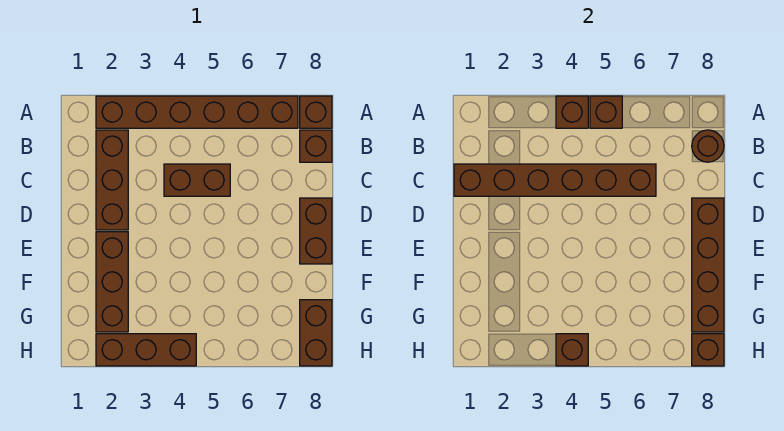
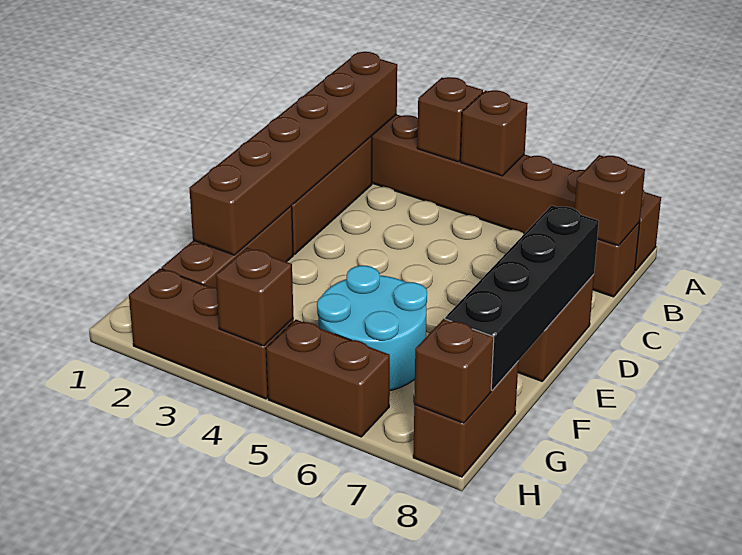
brown 1x1 round brick [692,130,724,162] -> brown 1x1 brick [575,155,645,246]
brown 1x6 brick [454,164,656,196] -> brown 1x6 brick turned to [189,52,397,255]
brown 1x2 brick [164,164,230,196] -> brown 1x2 brick moved to [266,320,390,437]
brown 1x4 brick [692,198,724,332] -> black 1x4 brick [445,205,599,390]
none -> cyan 2x2 round brick [317,266,427,390]

